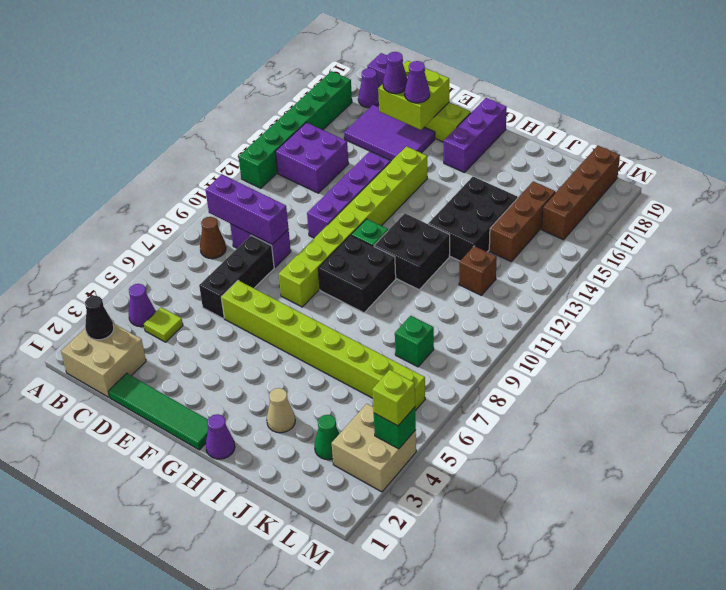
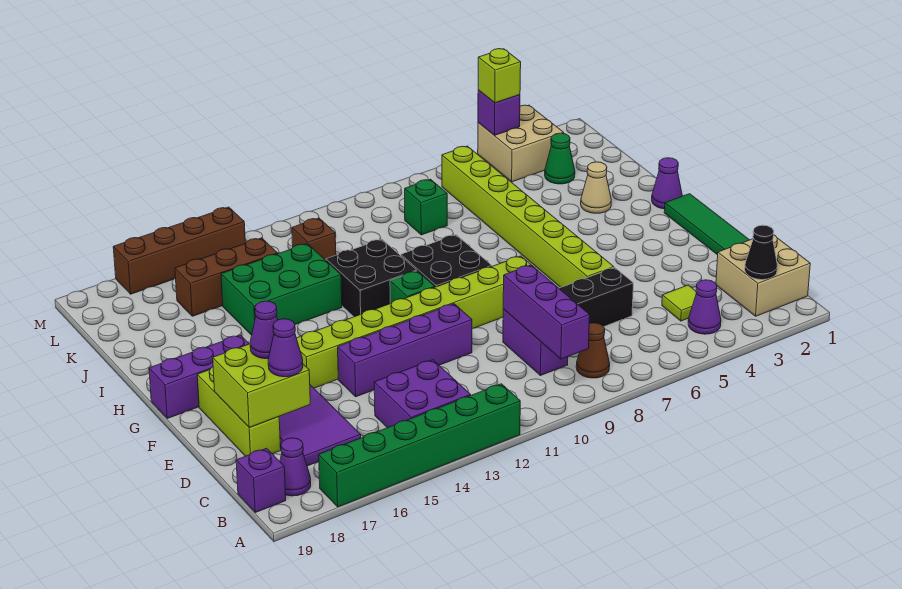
black 2x3 brick [428,177,518,261] -> green 2x3 brick [221,244,342,335]
brown 1x4 brick [541,146,620,240] -> brown 1x4 brick moved to [113,207,245,294]
green 1x1 brick [374,407,416,449] -> purple 1x1 brick [478,90,520,135]

